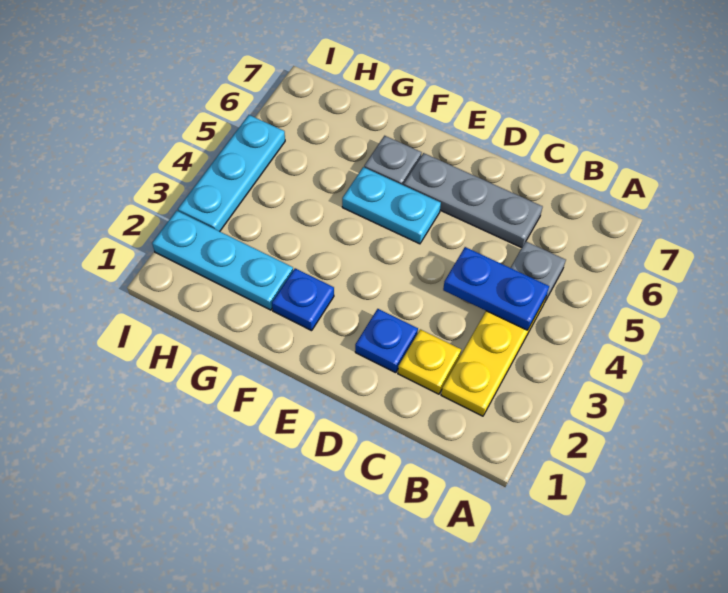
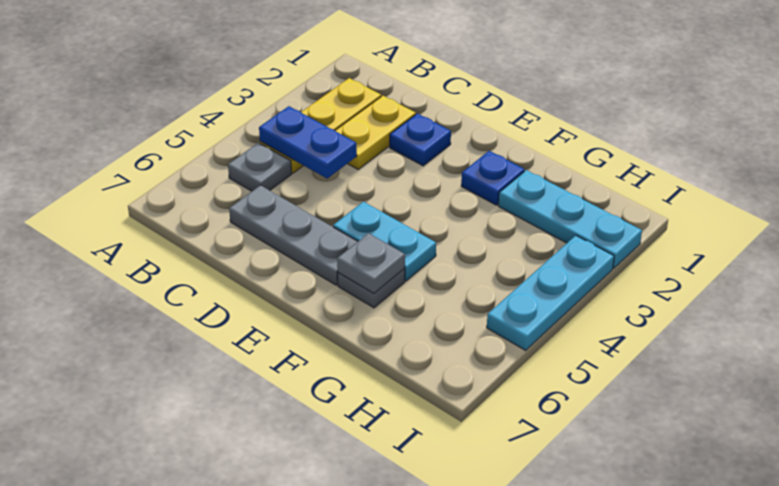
yellow 1x1 plate [398,329,461,394] -> yellow 1x2 plate [335,96,416,169]
none -> grey 1x1 plate [337,233,405,293]

